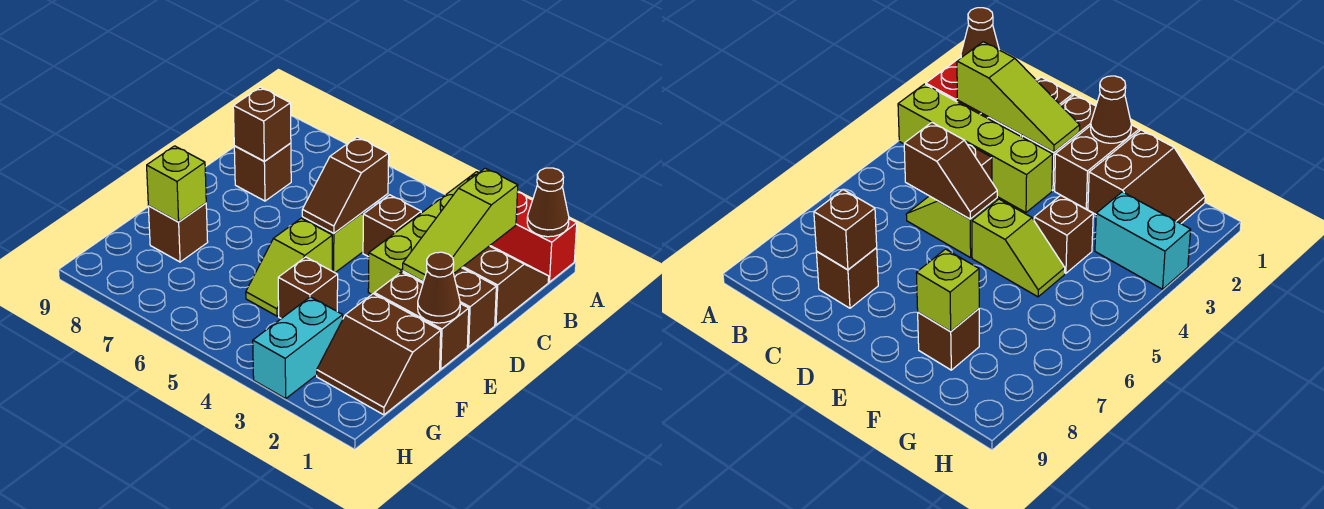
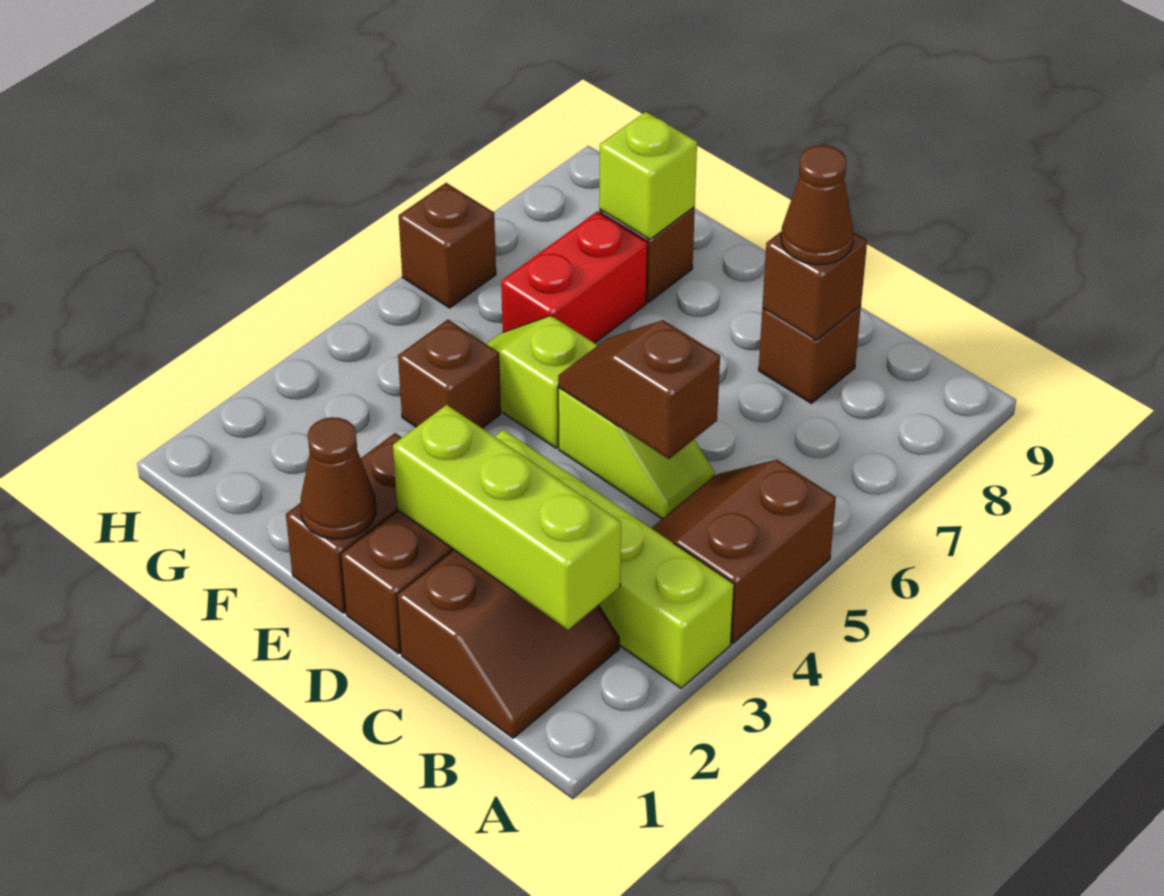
red 1x2 brick [490,192,577,282] -> red 1x2 brick moved to [501,212,648,343]
brown 1x1 cone [527,168,569,237] -> brown 1x1 cone moved to [781,145,854,265]
lime 1x3 slope [403,168,518,282] -> lime 1x3 brick [393,405,621,630]
brown 1x1 brick [363,195,421,257] -> brown 1x1 brick moved to [399,183,496,308]
brown 2x2 slope [317,294,441,415] -> brown 2x2 slope moved to [651,460,836,643]
cyan 1x2 brick [253,297,343,399] -> none

